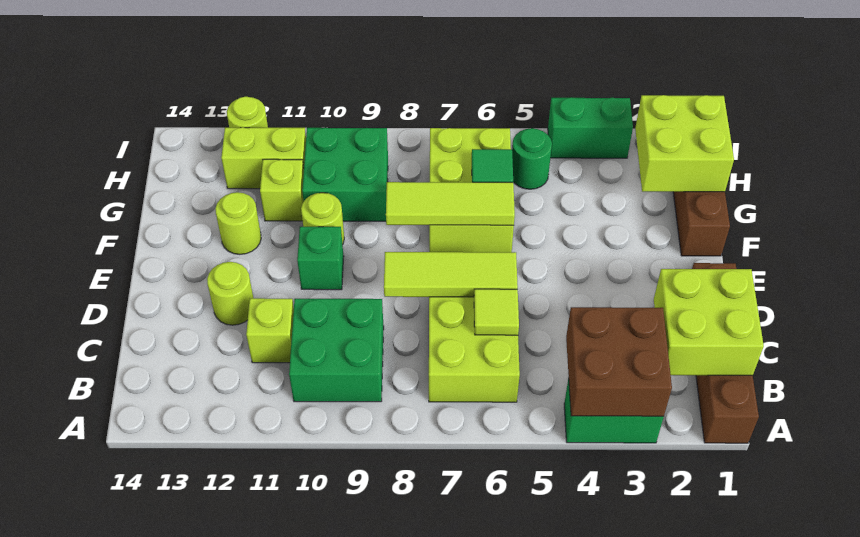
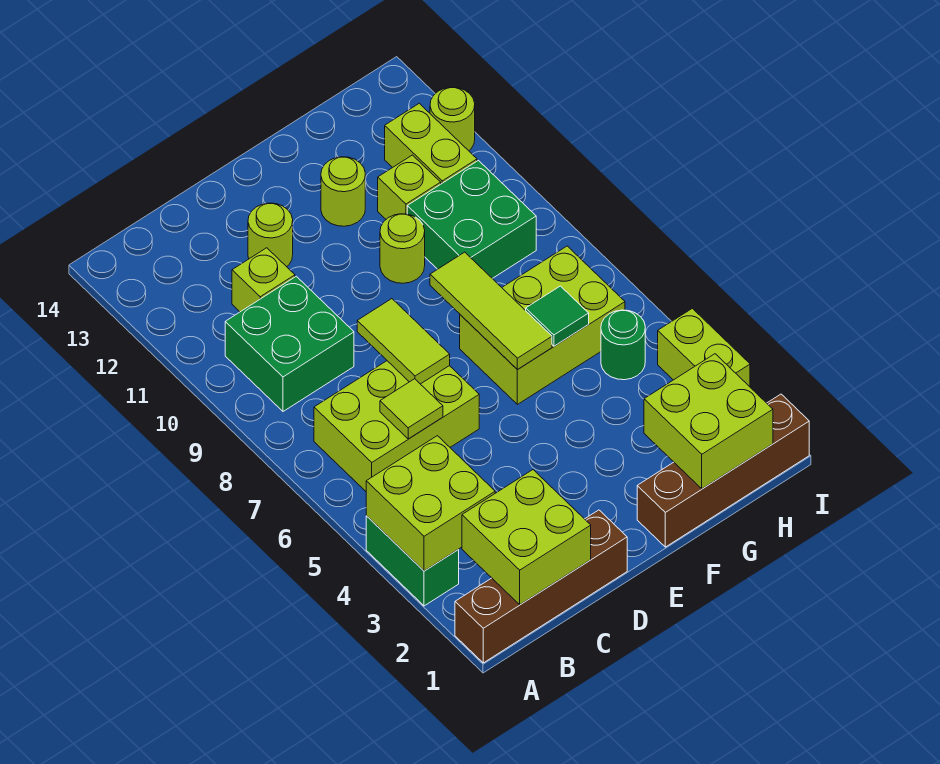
brown 2x2 brick [566,307,672,417] -> lime 2x2 brick [366,436,495,571]
lime 1x3 tile [384,252,518,297] -> lime 1x2 tile [357,299,450,384]
green 1x1 brick [297,227,344,290] -> none
green 1x2 brick [548,97,633,158] -> lime 1x2 brick [658,308,750,387]

